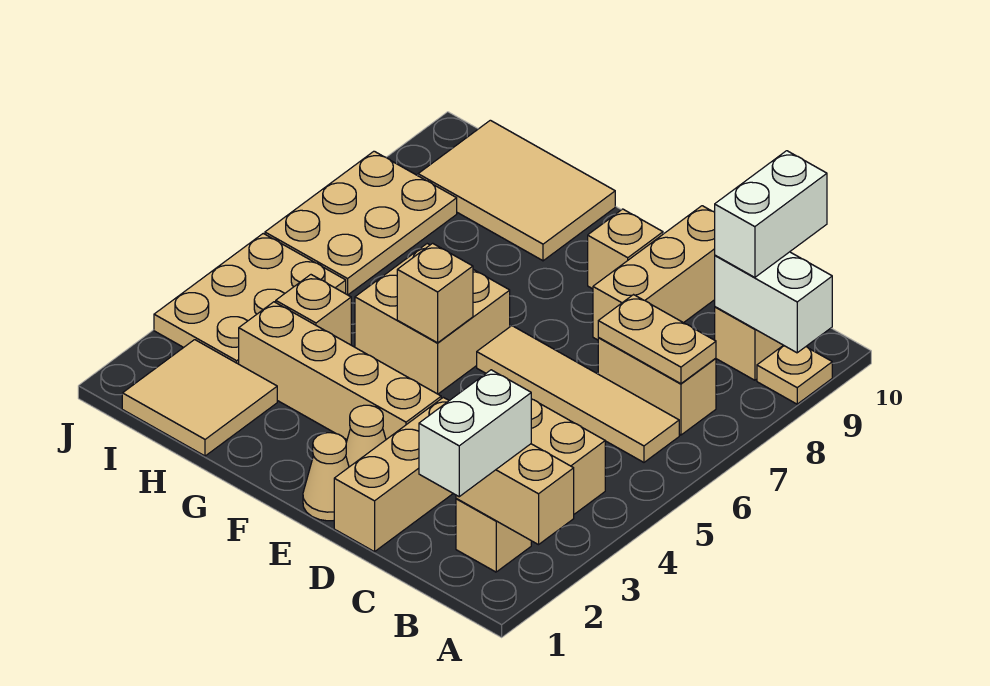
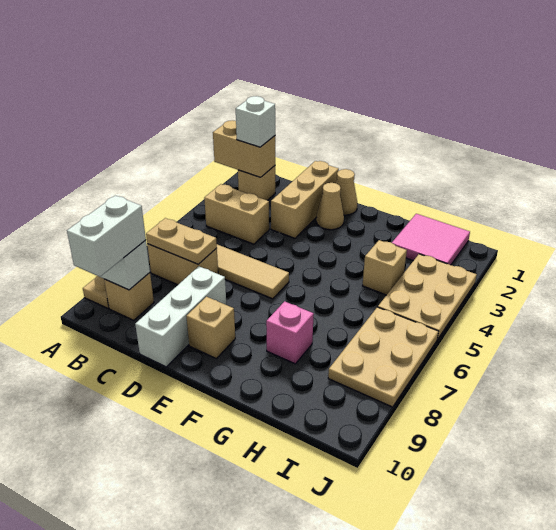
white 1x2 brick [419,370,531,497] -> white 1x1 brick [236,96,275,147]
tan 1x3 brick [593,206,715,340] -> white 1x3 brick [135,266,226,367]
tan 1x4 brick [239,302,441,440] -> none
tan 2x2 brick [355,244,510,394] -> none
tan 1x1 brick [397,243,473,343] -> none
none -> pink 1x1 brick [266,301,314,364]
tan 2x3 tile [418,120,615,261] -> none
tan 2x2 tile [122,340,277,456] -> pink 2x2 tile [392,214,470,265]

